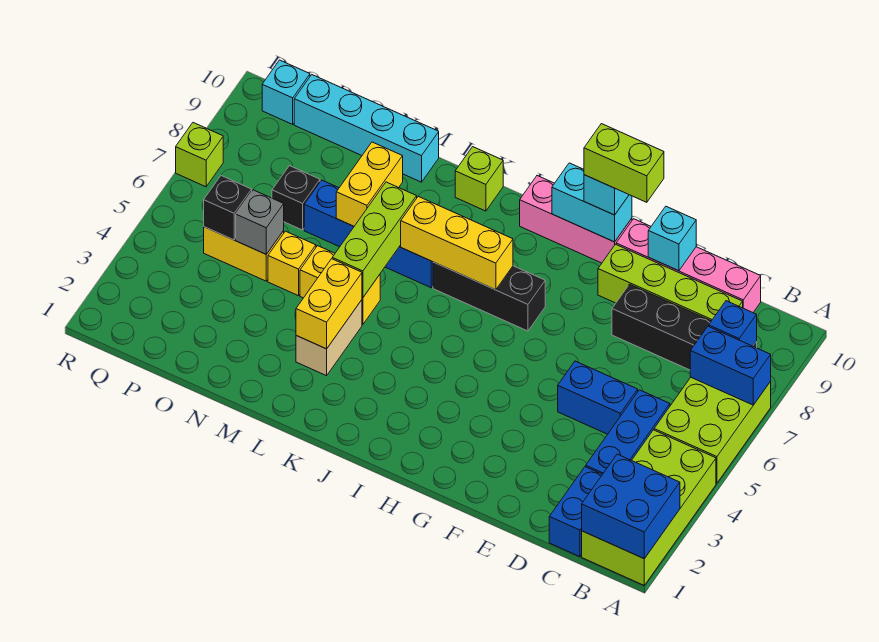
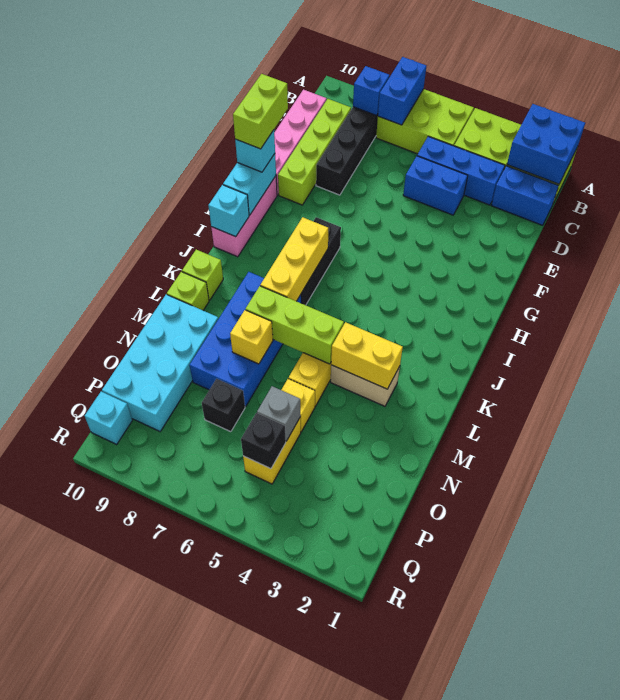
blue 1x2 brick [558,361,638,434] -> blue 1x2 brick turned to [403,156,468,215]
cyan 1x1 brick [648,207,696,271] -> cyan 1x1 brick moved to [208,185,249,237]
blue 1x4 brick [304,180,433,288] -> blue 2x4 brick [190,272,301,406]
yellow 1x2 brick [336,142,403,226] -> yellow 1x1 brick [230,310,273,364]
cyan 1x4 brick [294,75,439,182] -> cyan 2x4 brick [102,295,218,431]
lime 1x1 brick [176,123,223,187] -> lime 1x1 brick moved to [167,272,209,310]

